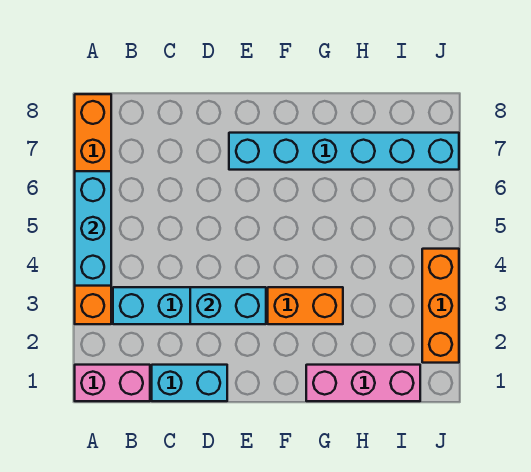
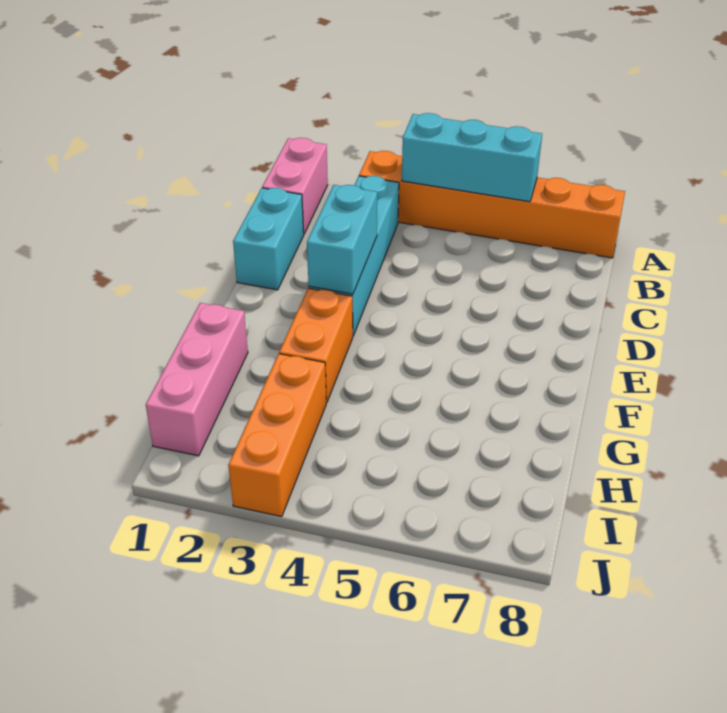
cyan 1x6 brick [229,133,459,170] -> none
orange 1x3 brick [422,249,459,363] -> orange 1x3 brick turned to [229,354,326,517]

